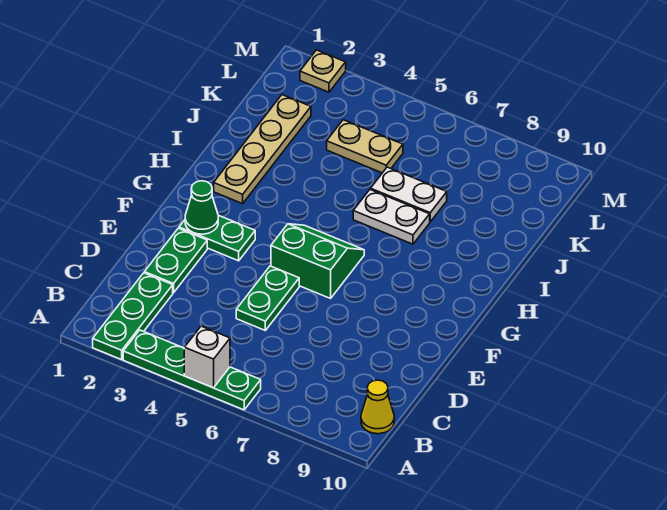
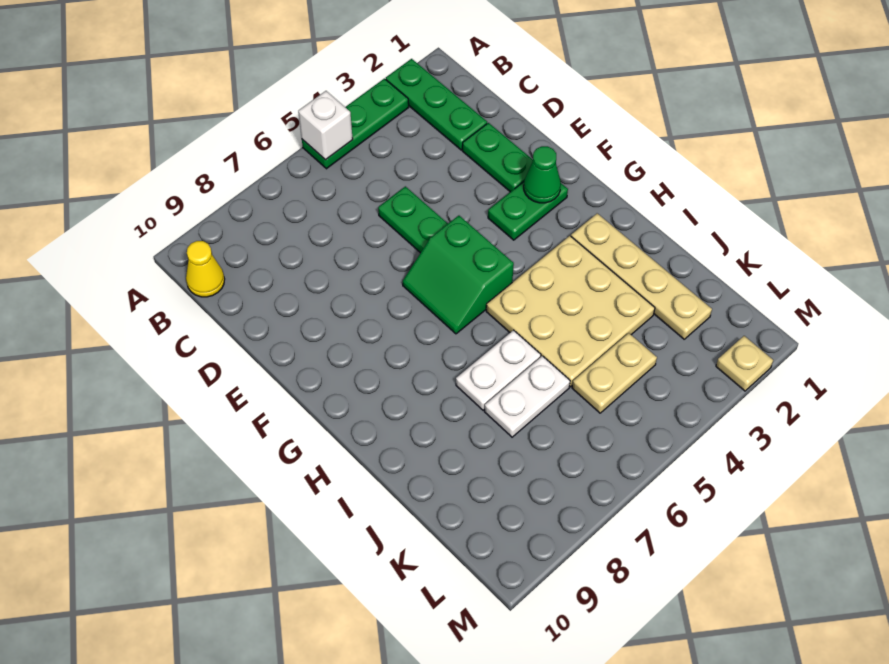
green 1x4 plate [123,330,261,410] -> green 1x3 plate [302,79,409,169]
green 2x2 slope [271,224,364,298] -> green 2x2 slope turned to [403,216,514,334]
none -> tan 3x3 plate [486,236,655,387]

